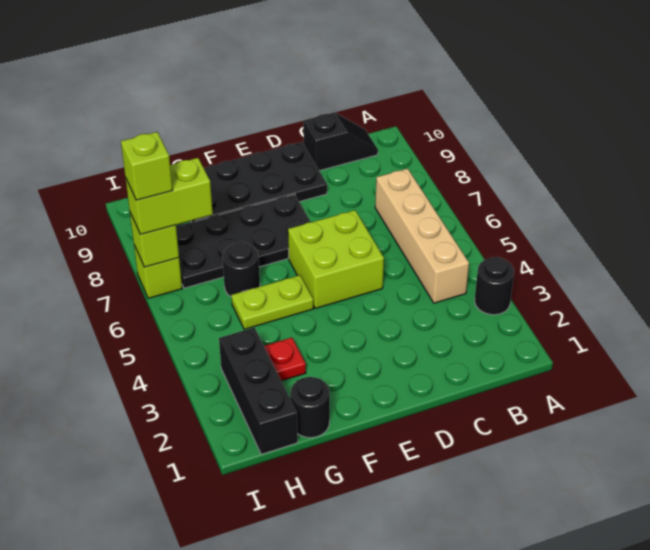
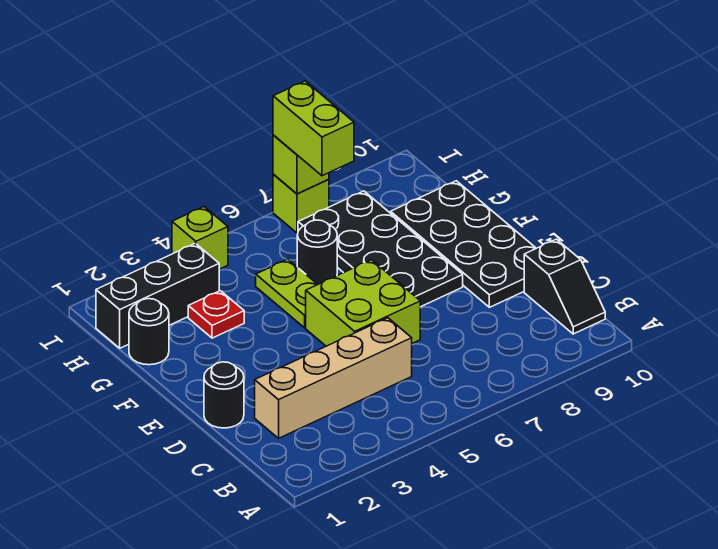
black 1x1 round brick [475,257,514,315] -> black 1x1 round brick moved to [204,362,244,428]
tan 1x4 brick [375,169,469,303] -> tan 1x4 brick moved to [255,318,412,438]
lime 1x1 brick [121,132,173,200] -> lime 1x1 brick moved to [172,207,228,269]

